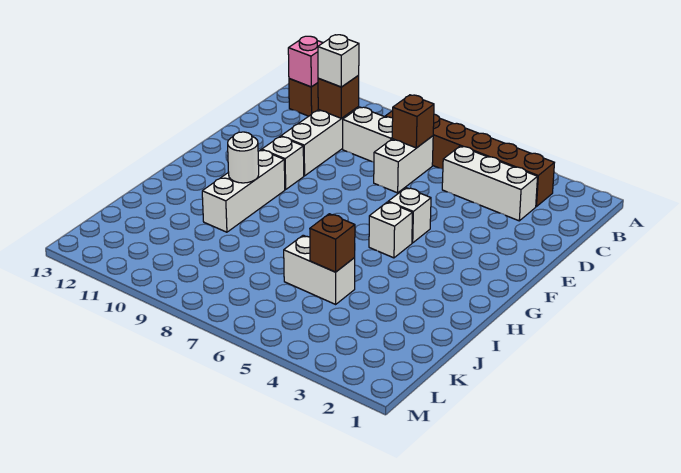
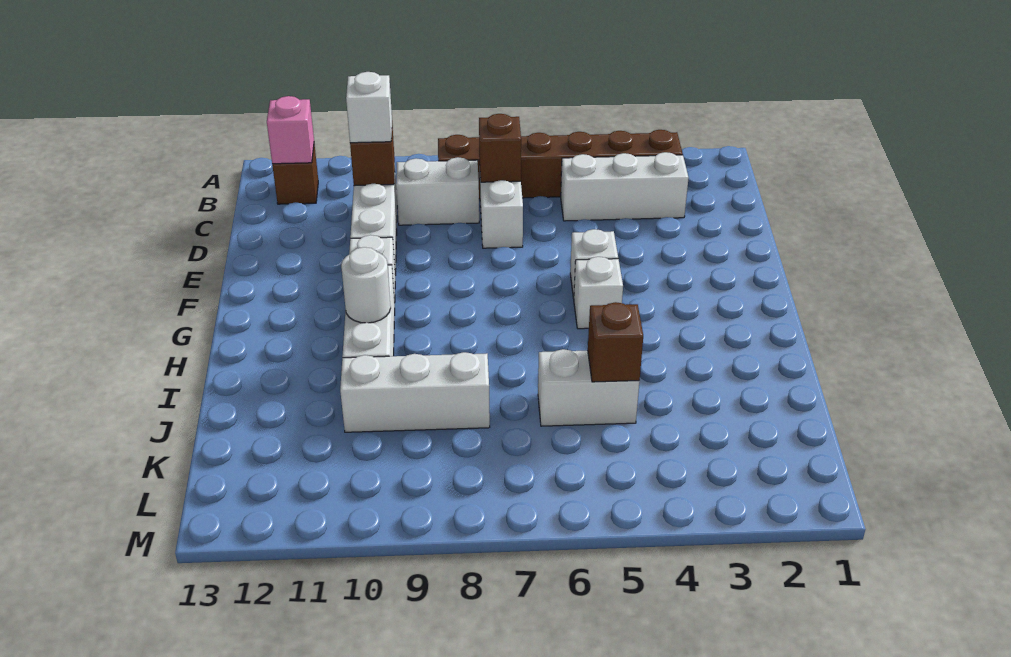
none -> white 1x3 brick [340,352,490,432]

